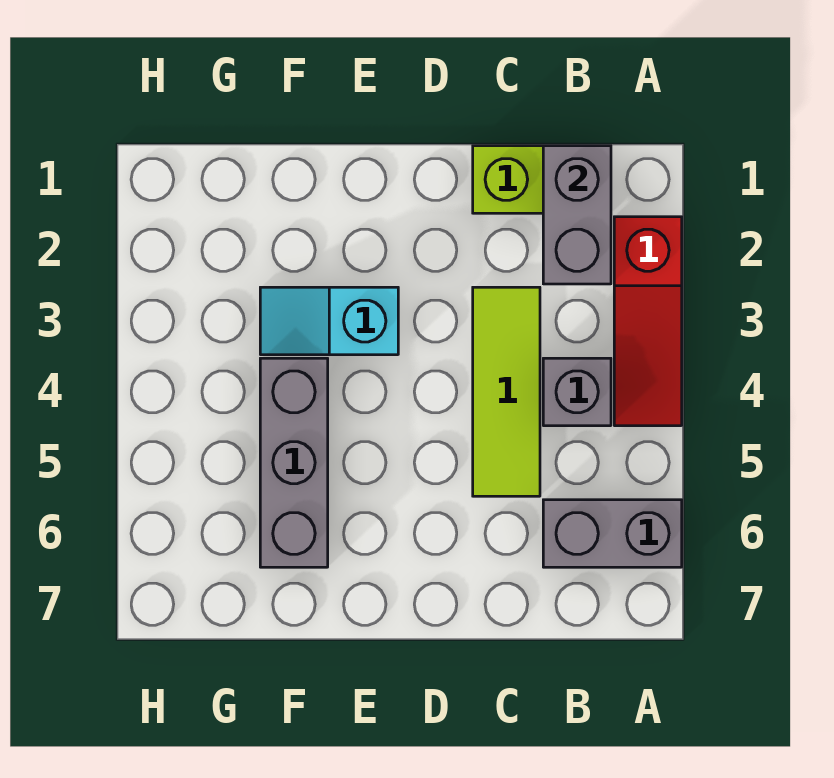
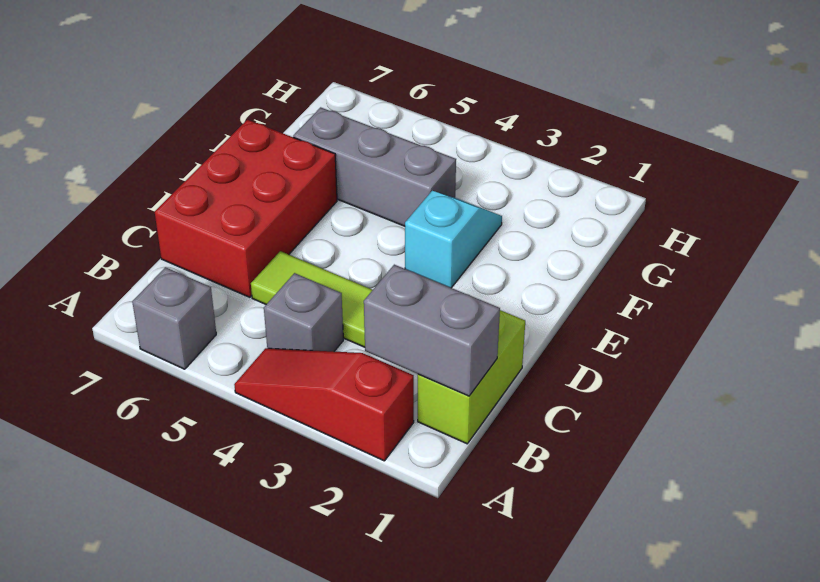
grey 1x2 brick [543,500,682,567] -> grey 1x1 brick [132,267,216,369]
none -> red 2x3 brick [155,120,337,297]

